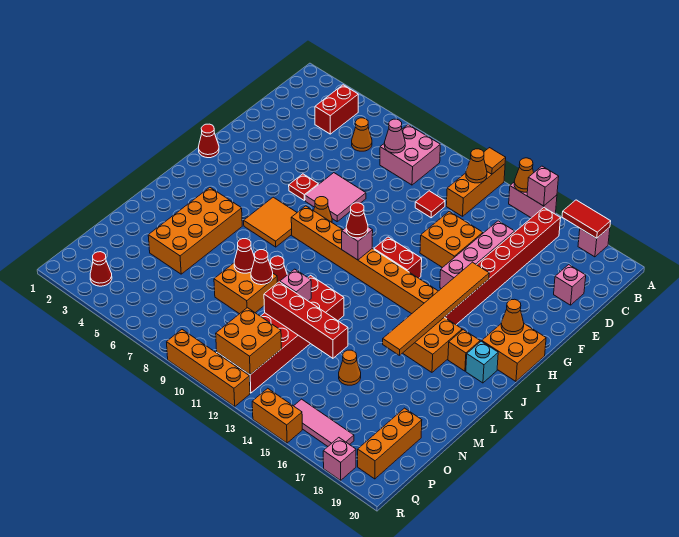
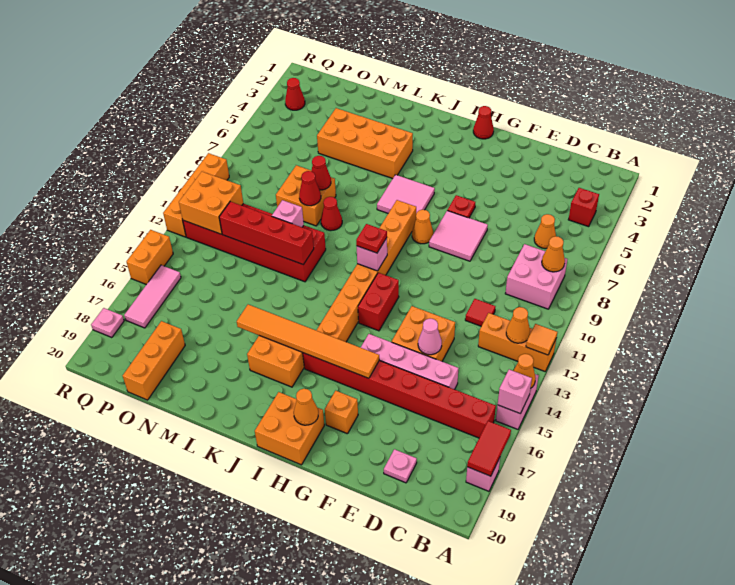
red 1x2 brick [315,85,358,134] -> red 1x1 brick [568,188,599,227]
pink 1x1 cone [384,119,405,153] -> pink 1x1 cone moved to [418,319,442,355]
pink 1x1 brick [554,265,586,305] -> pink 1x1 plate [384,449,417,483]
orange 2x2 tile [244,197,297,247] -> pink 2x2 tile [377,175,435,213]
red 1x1 cone [346,203,368,238] -> red 1x1 plate [356,224,387,253]
orange 1x1 brick [448,330,480,371] -> orange 1x1 brick moved to [325,391,358,434]
cyan 1x1 brick [466,341,498,383] -> none
red 1x4 brick [264,282,348,358] -> red 1x4 brick turned to [219,202,314,265]
orange 1x1 cone [339,350,361,385] -> orange 1x1 cone moved to [542,236,565,272]
orange 1x3 brick [358,408,422,479] -> orange 1x3 brick turned to [123,321,185,400]
pink 1x1 brick [323,438,356,480] -> pink 1x1 plate [91,308,124,338]

